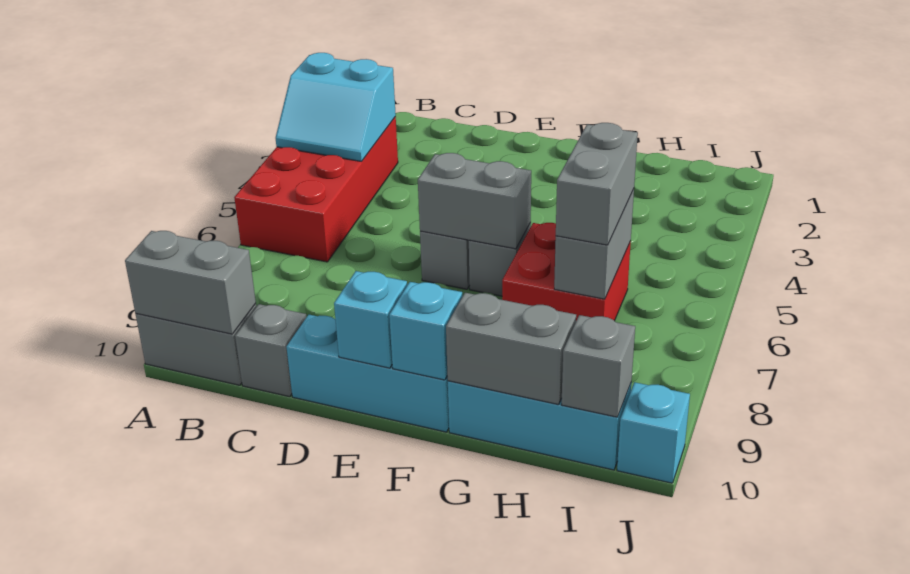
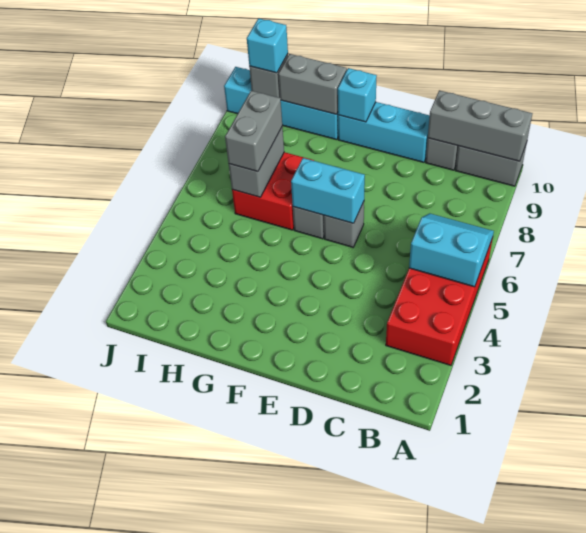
cyan 2x2 slope [276,53,396,161] -> cyan 2x2 slope moved to [409,213,494,287]
grey 1x2 brick [125,231,256,334] -> grey 1x3 brick [428,90,532,161]
grey 1x2 brick [418,153,531,249] -> cyan 1x2 brick [291,158,365,223]
cyan 1x1 brick [334,271,407,368] -> cyan 1x1 brick moved to [247,18,288,73]

